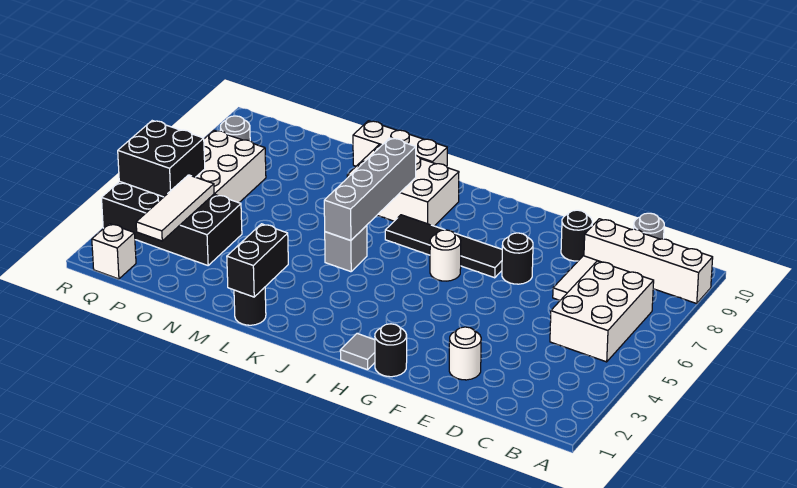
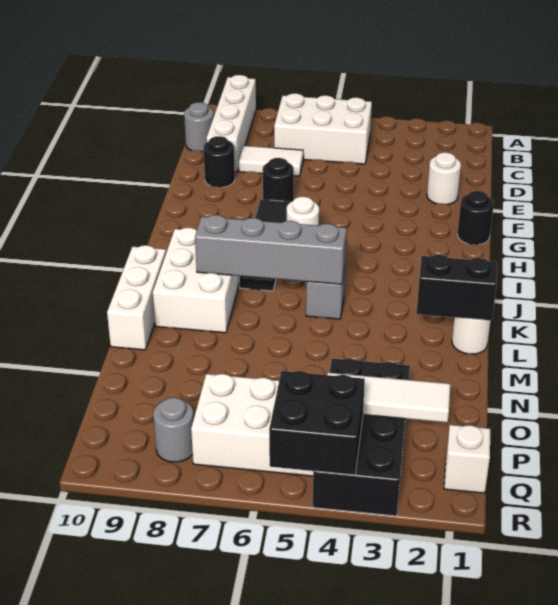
grey 1x1 tile [340,333,375,370] -> none
black 1x1 round brick [234,287,266,325] -> white 1x1 round brick [452,317,491,354]

